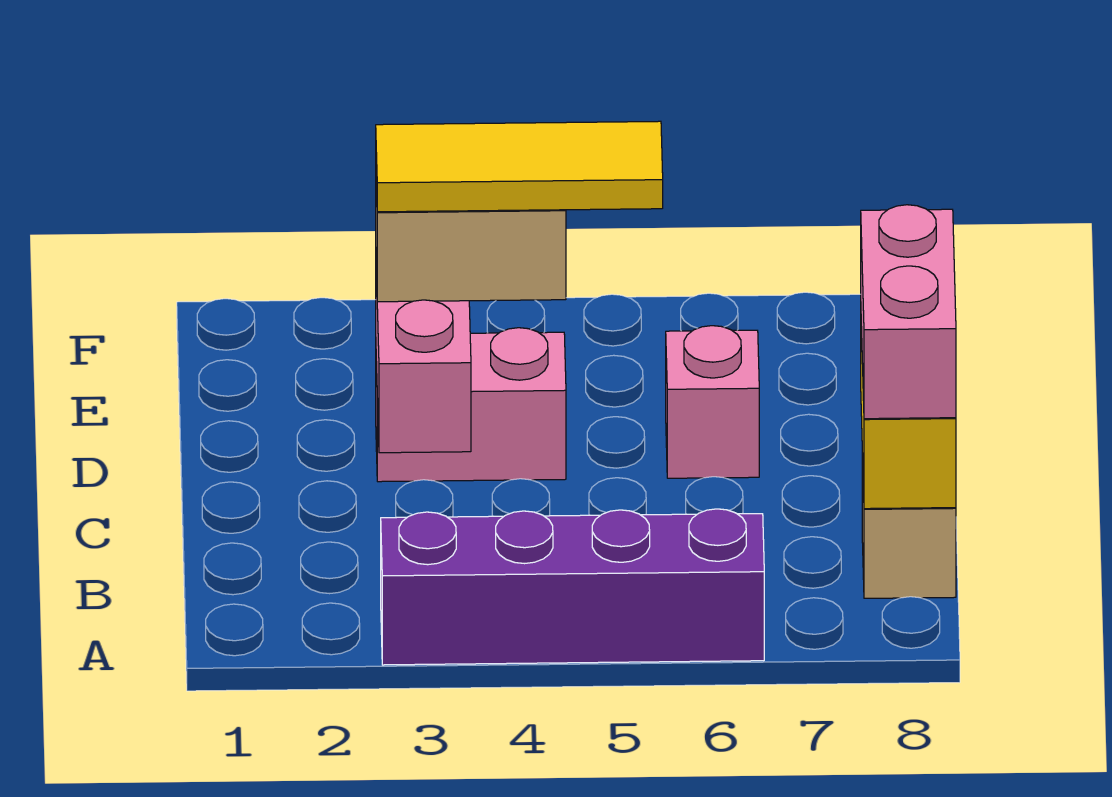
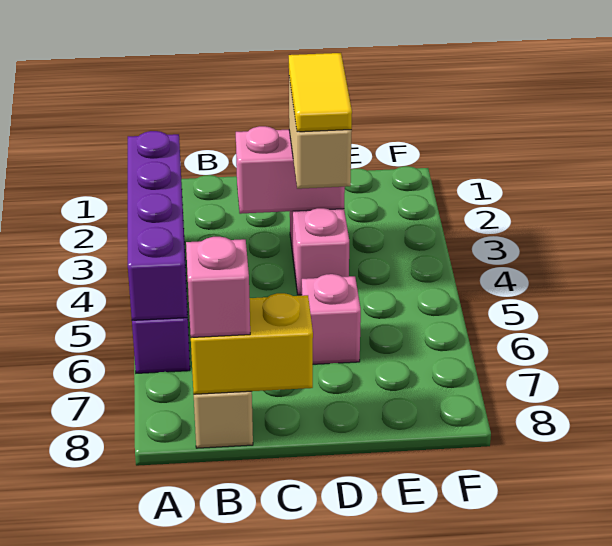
none -> purple 1x4 brick [128,131,187,320]
pink 1x2 brick [861,205,956,419] -> pink 1x1 brick [186,237,250,338]
yellow 1x3 tile [376,121,663,212] -> yellow 1x2 tile [289,53,352,132]

